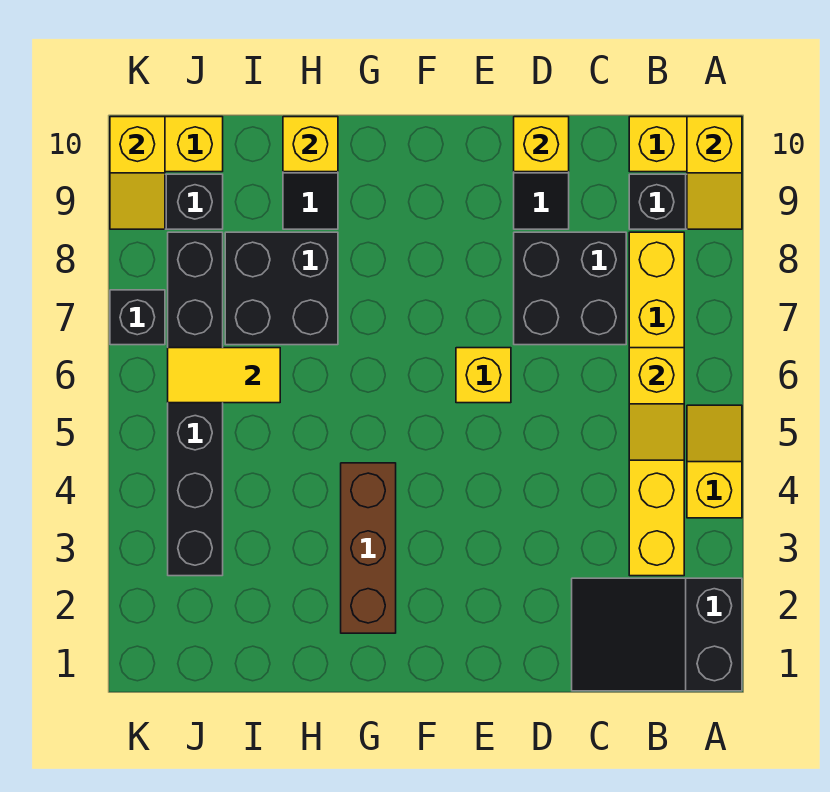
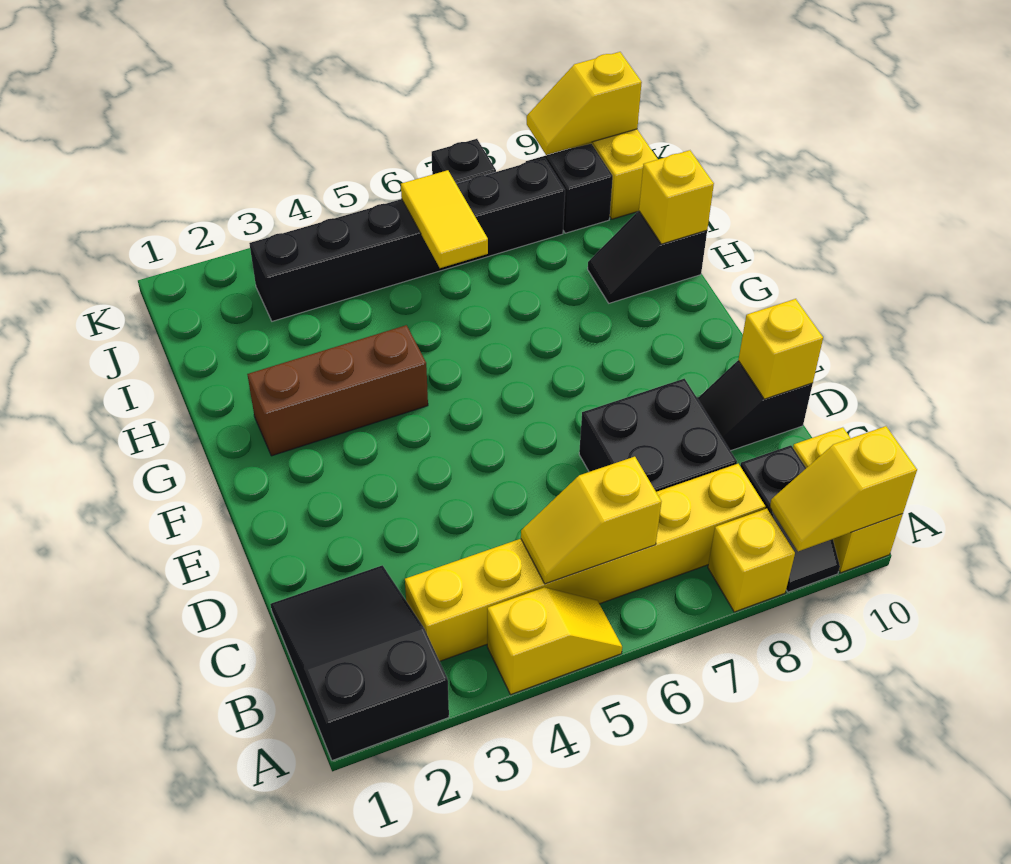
yellow 1x1 brick [456,348,511,403] -> yellow 1x1 brick moved to [708,509,795,612]
black 2x2 brick [225,232,338,345] -> none

